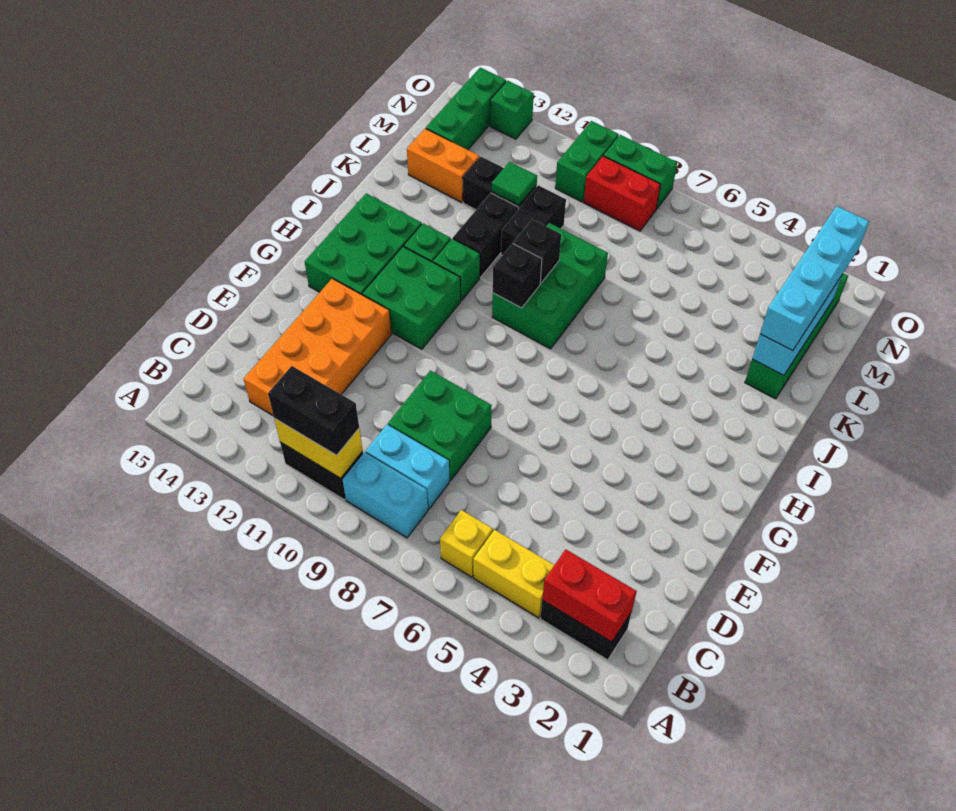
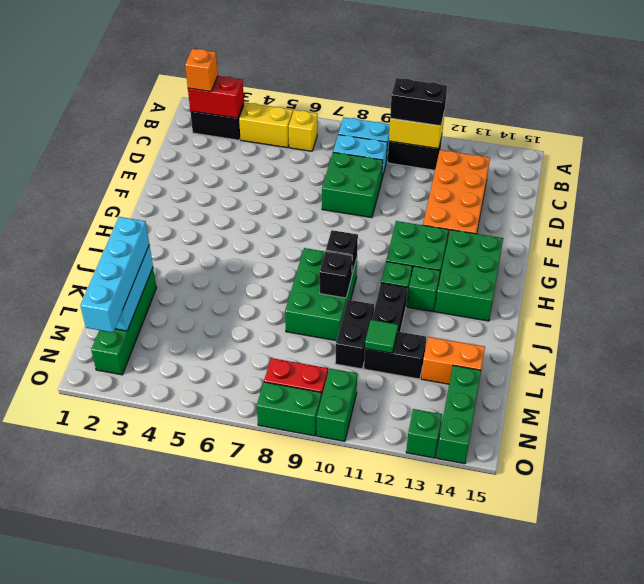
none -> orange 1x1 brick [185,49,218,92]

